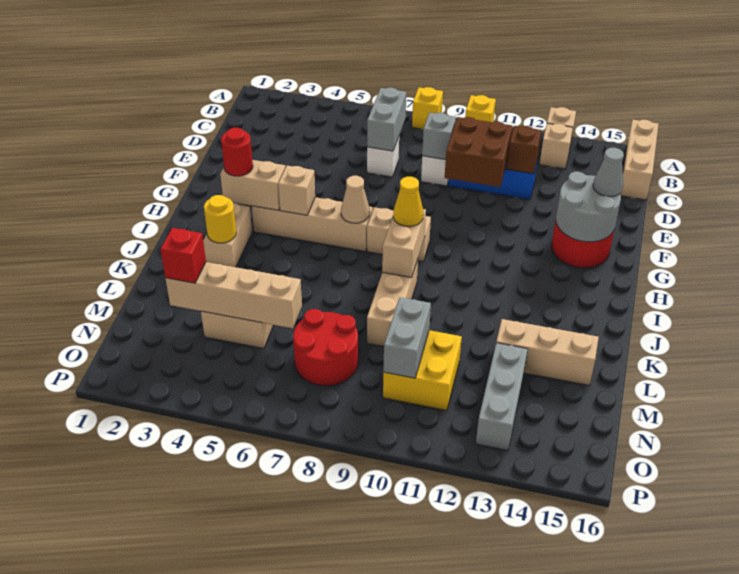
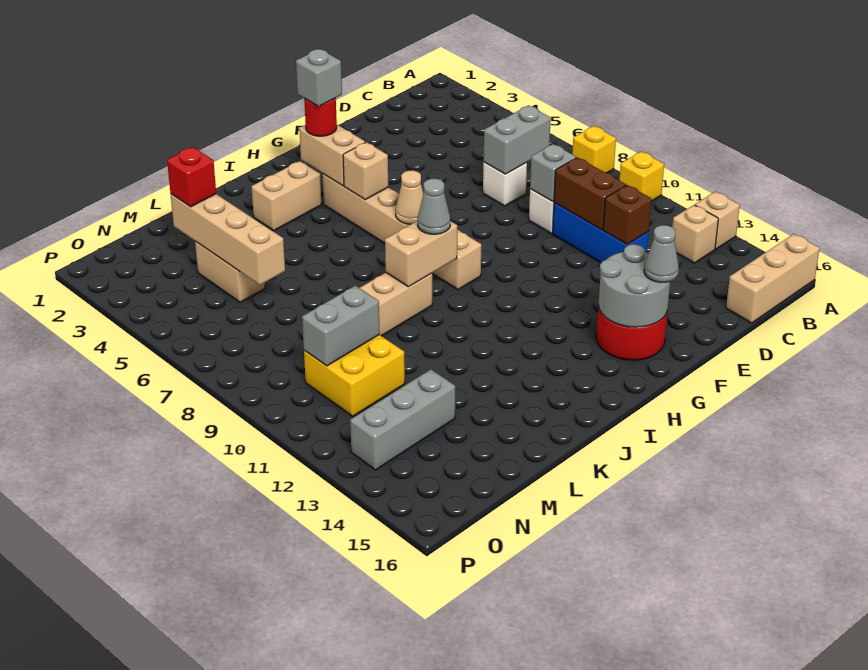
brown 2x2 brick [445,117,513,187] -> brown 1x2 brick [554,157,626,230]
none -> grey 1x1 brick [296,49,342,106]
yellow 1x1 cone [393,177,423,227] -> grey 1x1 cone [418,179,450,234]
yellow 1x1 round brick [204,195,236,243] -> none
tan 1x3 brick [496,319,599,385] -> none
red 2x2 round brick [293,309,358,386] -> none

